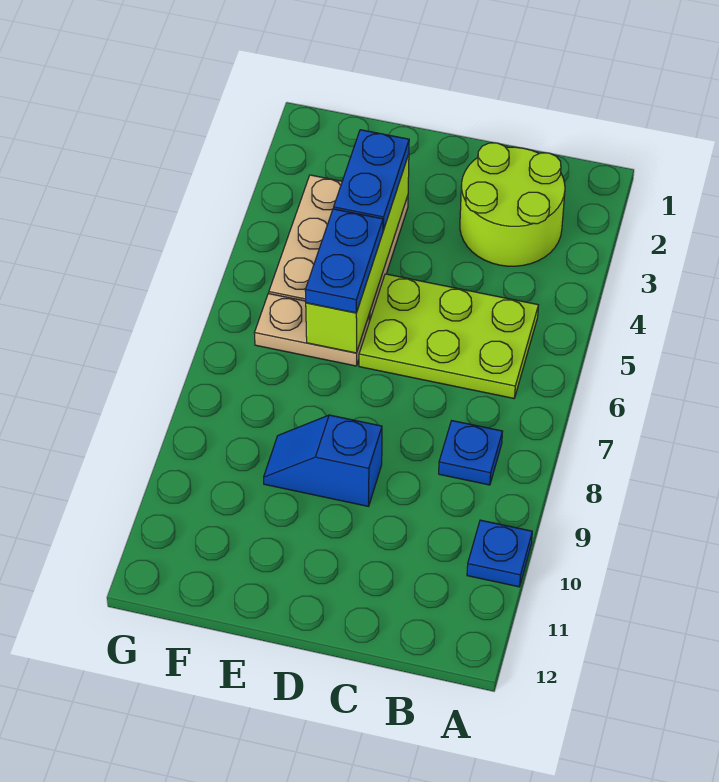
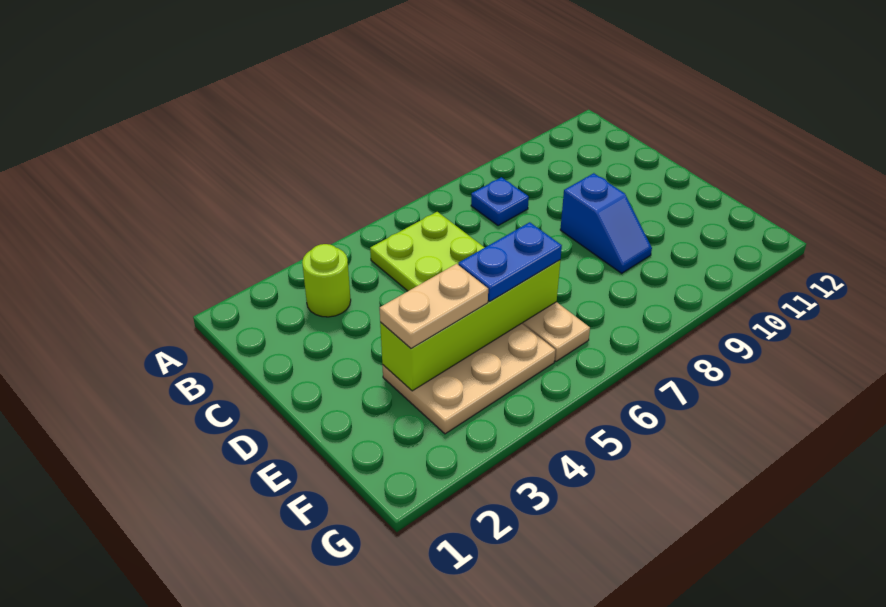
blue 1x1 plate [467,520,532,587] -> none
lime 2x2 round brick [460,143,565,266] -> lime 1x1 round brick [302,244,351,317]
blue 1x2 plate [334,130,409,230] -> tan 1x2 plate [380,264,488,348]

